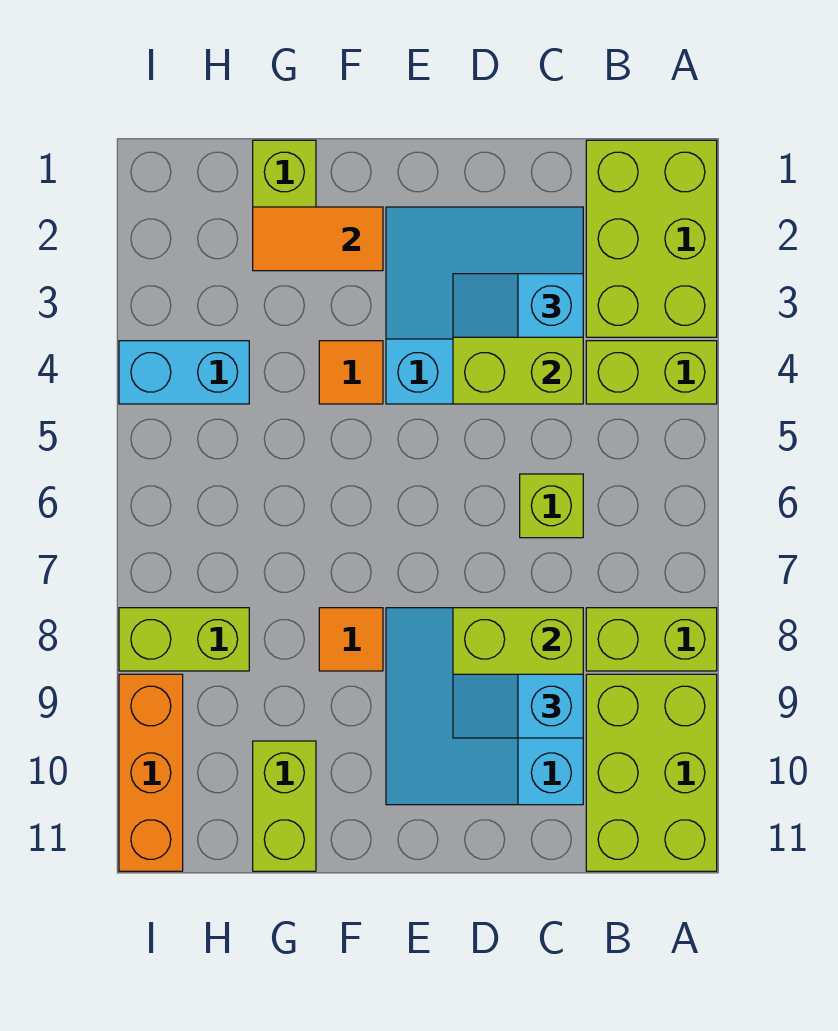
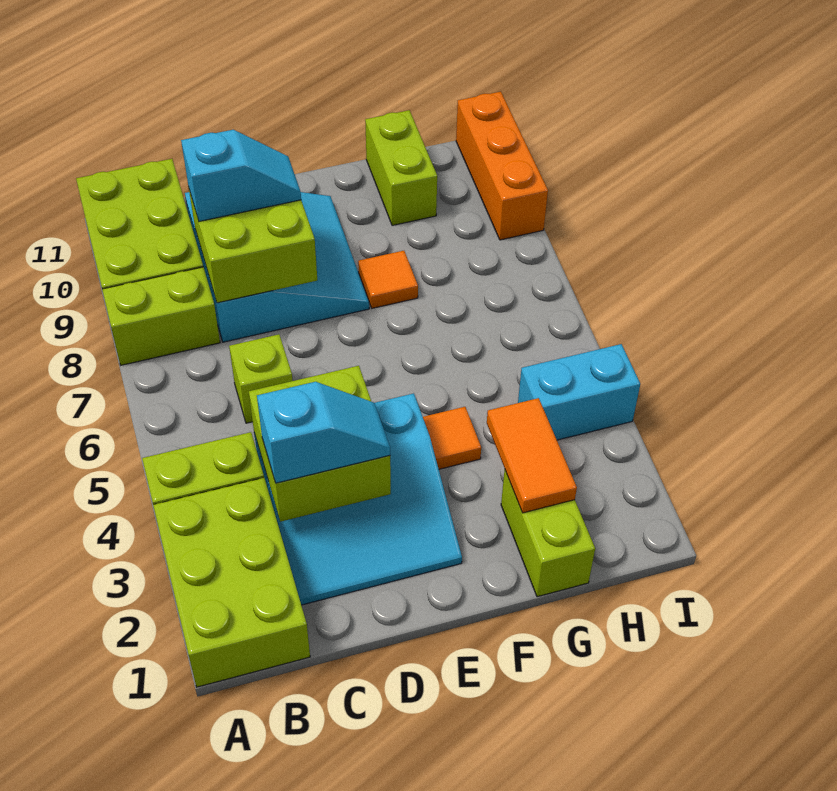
orange 1x2 tile [253,207,383,271] -> orange 1x2 tile turned to [487,398,577,513]
lime 1x2 brick [119,608,249,671] -> none

